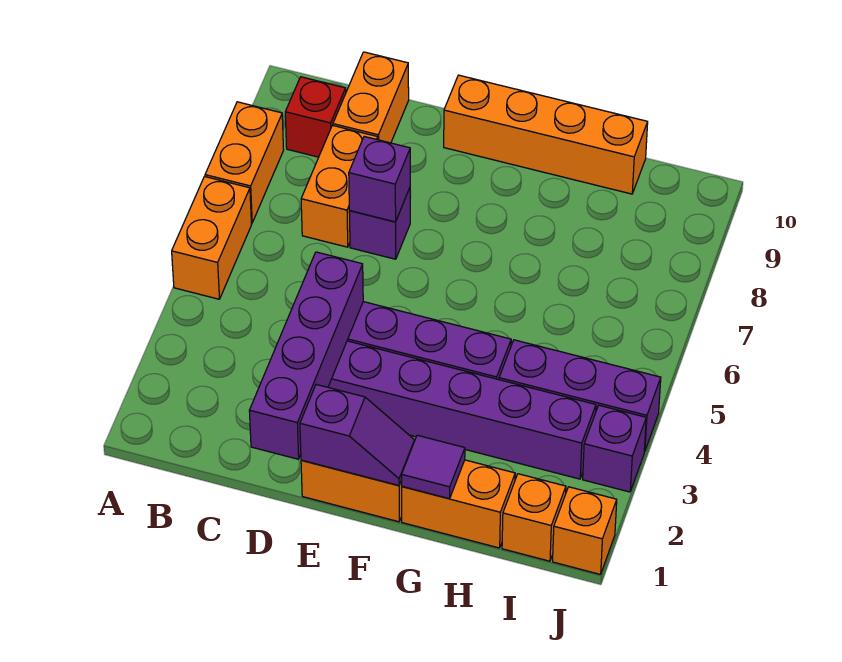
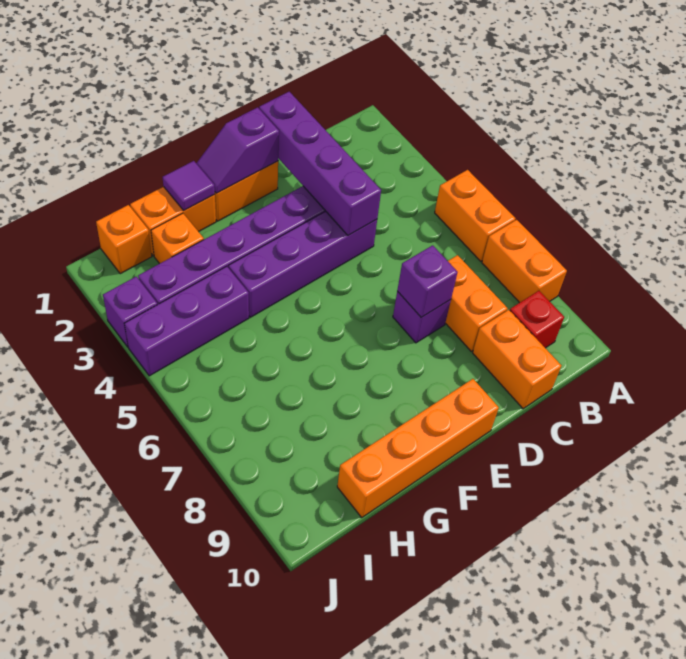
orange 1x1 brick [553,487,617,574] -> orange 1x1 brick moved to [151,213,204,264]

